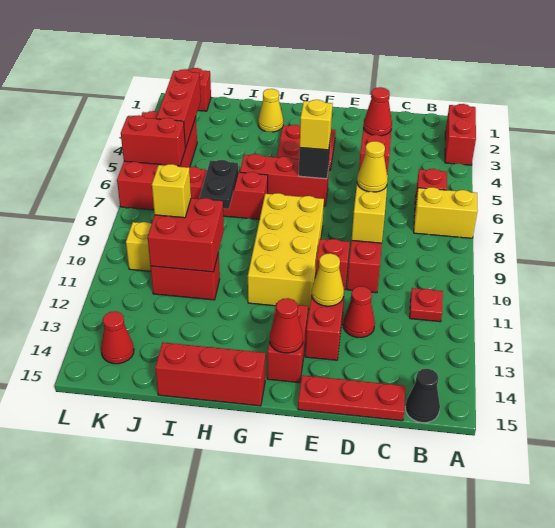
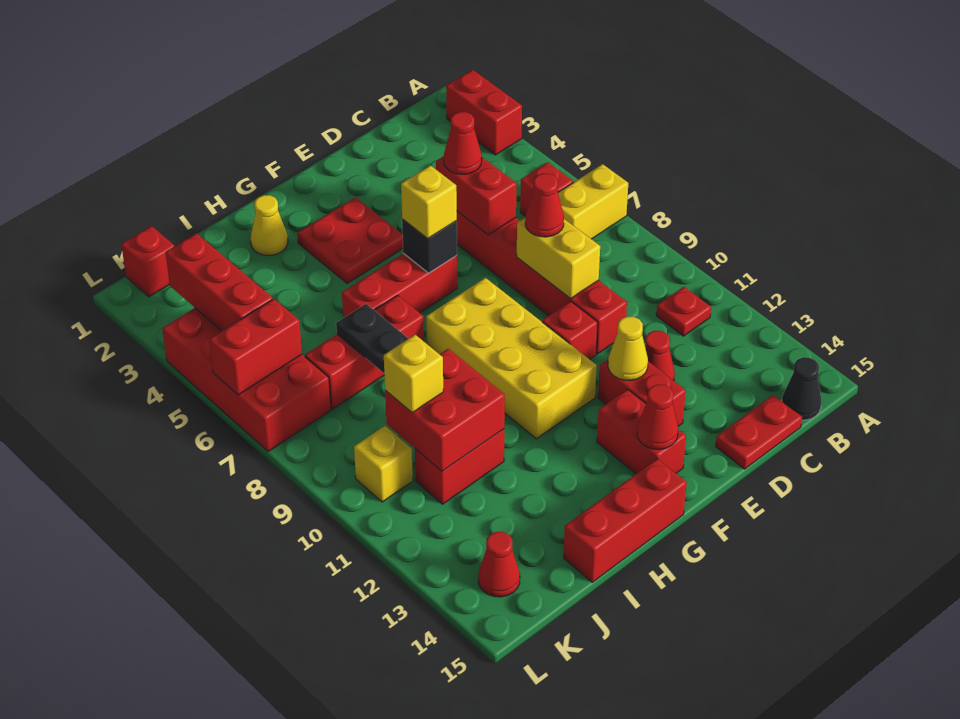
red 1x3 plate [298,375,405,421] -> red 1x2 plate [716,395,802,469]
yellow 1x1 cone [357,141,388,192] -> red 1x1 cone [525,173,564,237]

